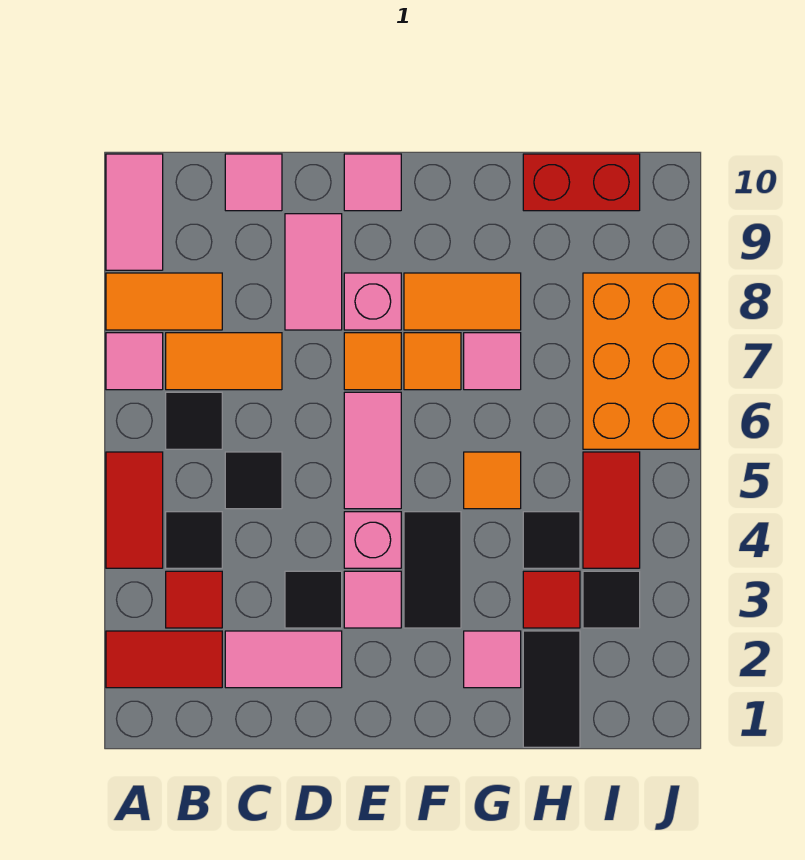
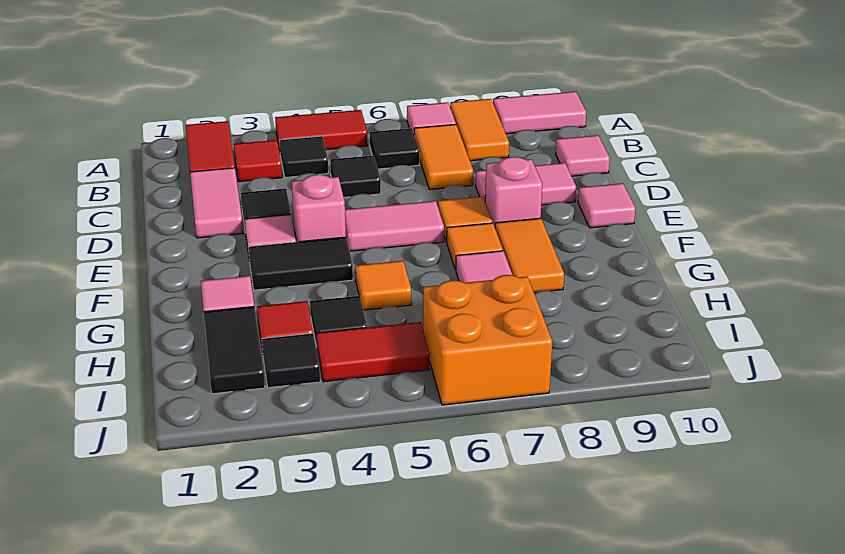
black 1x2 tile [523,631,580,747] -> black 1x2 tile turned to [204,307,265,394]
red 1x2 brick [523,154,640,211] -> none
orange 2x3 brick [583,273,699,449] -> orange 2x2 brick [423,275,552,405]

